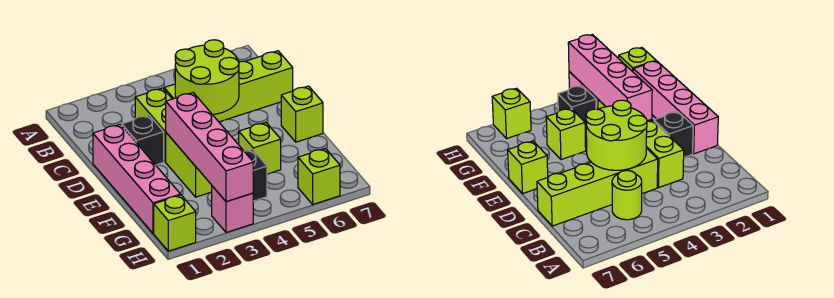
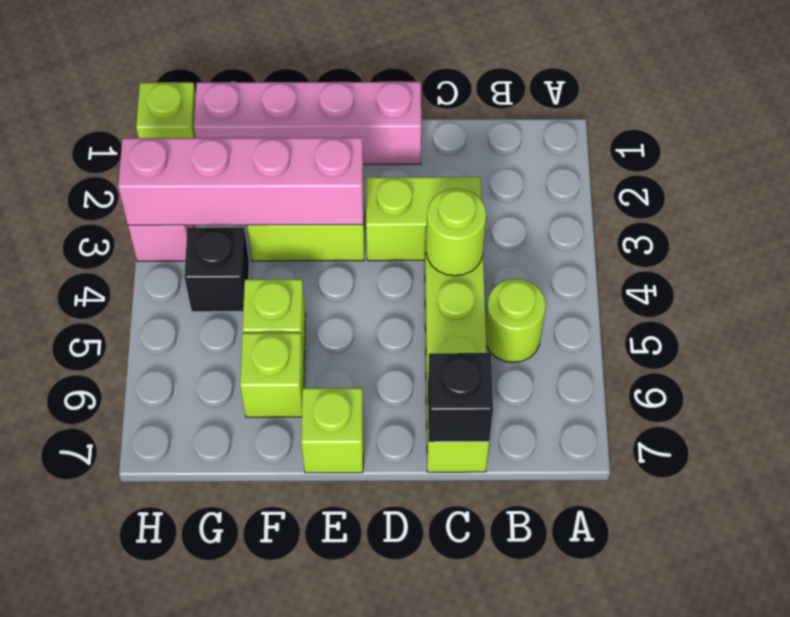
lime 2x2 round brick [175,40,239,115] -> lime 1x1 round brick [426,188,486,276]
black 1x1 brick [122,115,164,165] -> black 1x1 brick moved to [428,353,493,442]
lime 1x1 brick [298,148,340,204] -> lime 1x1 brick moved to [240,333,304,417]

